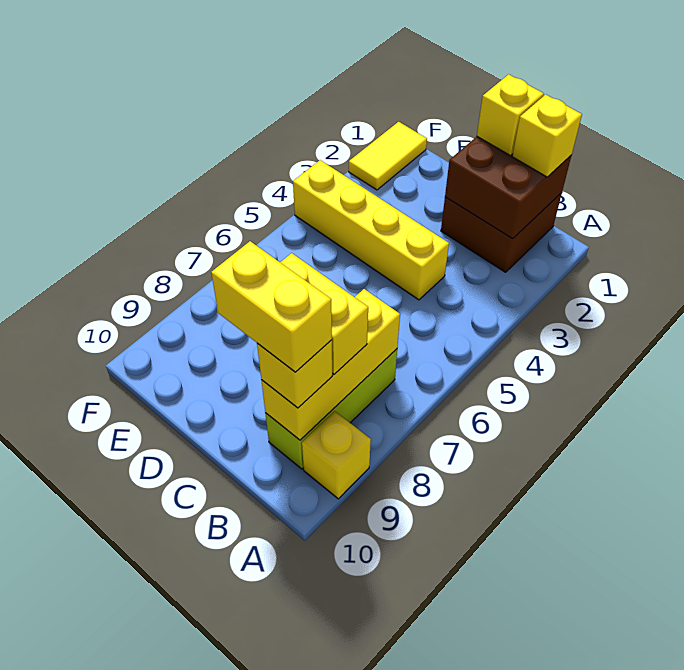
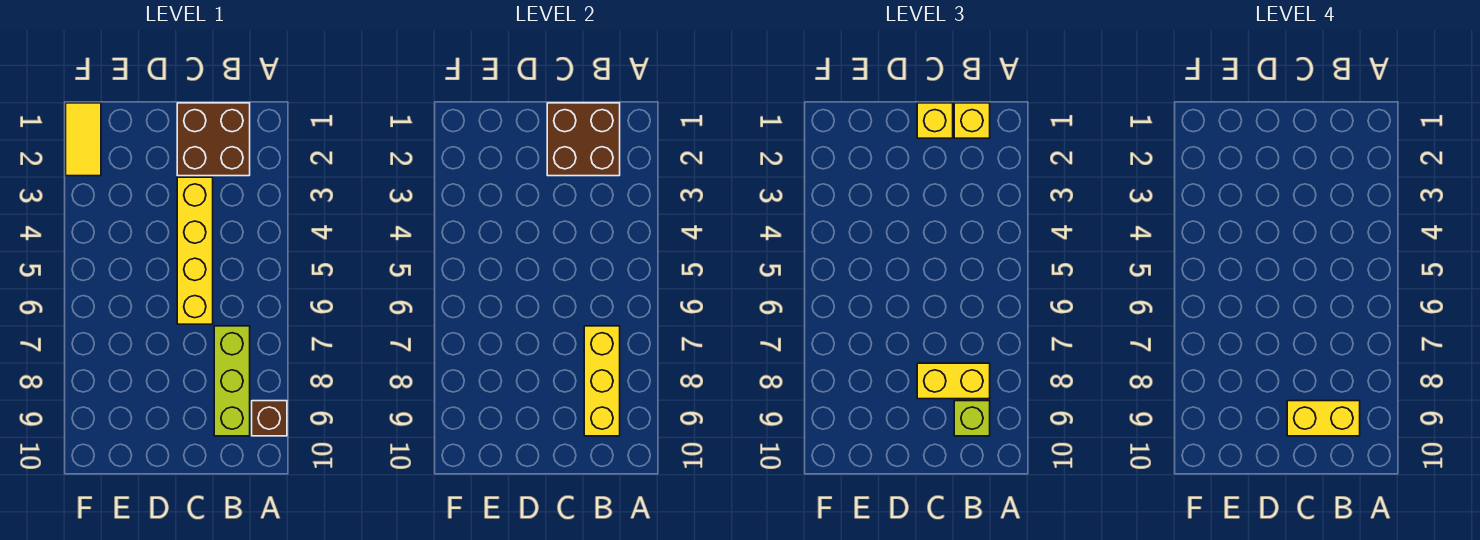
yellow 1x1 brick [302,411,371,499] -> brown 1x1 brick [252,401,287,436]
yellow 1x1 brick [257,340,332,408] -> lime 1x1 brick [954,401,990,436]
yellow 1x4 brick [293,160,449,300] -> yellow 1x4 brick turned to [177,177,213,324]

